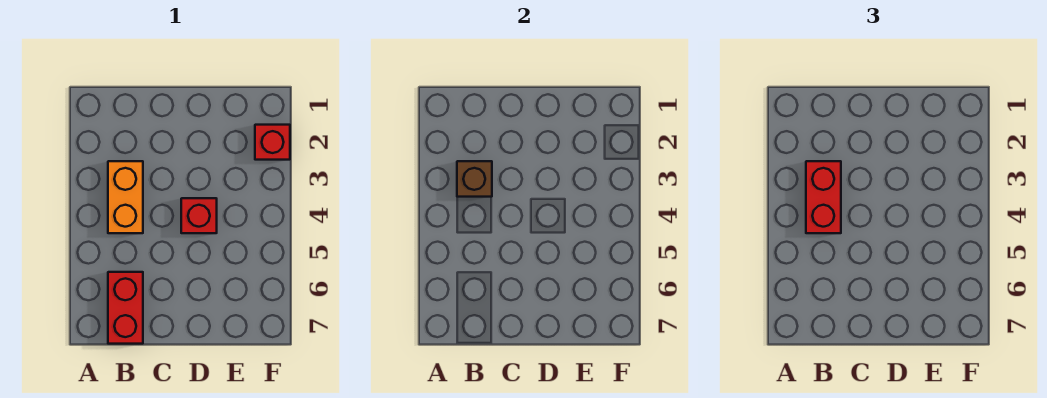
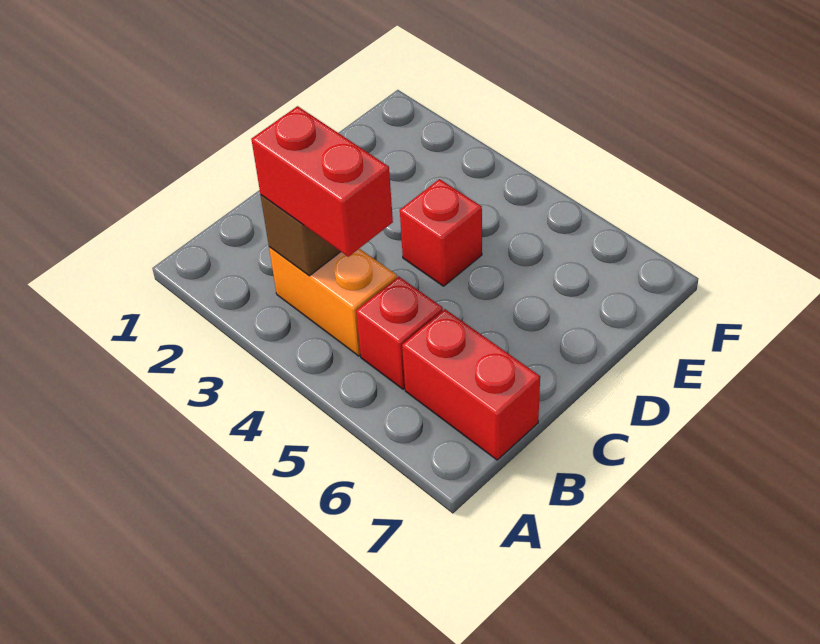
red 1x1 brick [255,125,290,160] -> red 1x1 brick moved to [356,276,443,389]

